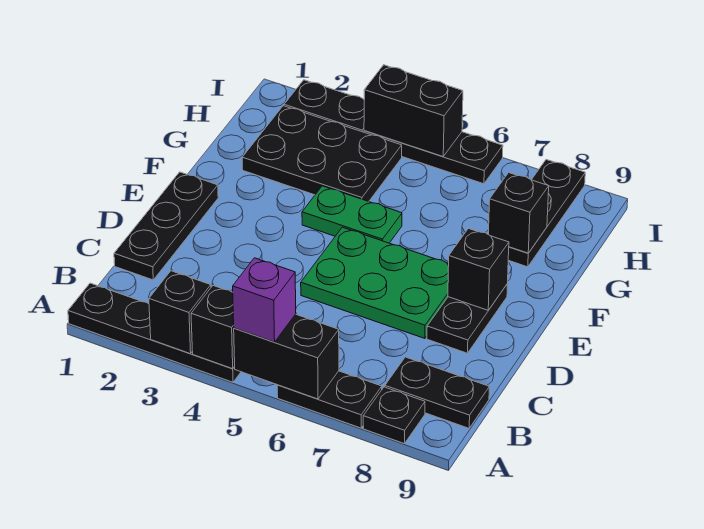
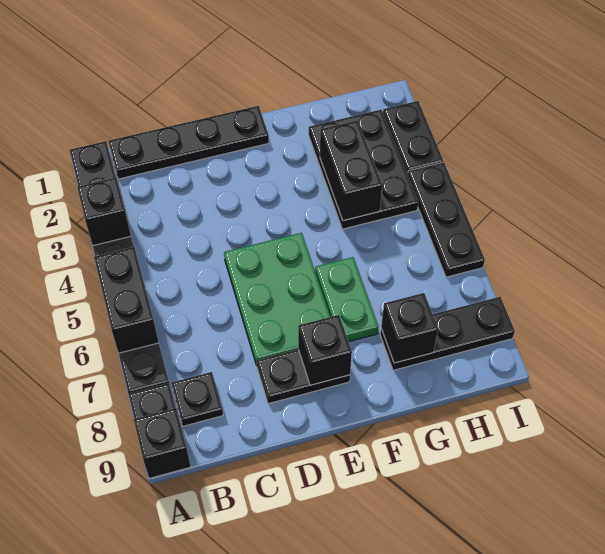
black 1x1 brick [191,285,235,369] -> black 1x1 brick moved to [133,408,191,478]
purple 1x1 brick [233,258,296,342] -> none
black 1x2 plate [385,357,489,428] -> black 1x1 plate [172,372,223,426]
black 1x3 plate [114,172,218,280] -> black 1x4 plate [108,106,269,179]
green 1x2 plate [302,186,402,243] -> green 1x2 plate moved to [315,257,378,342]
black 1x2 brick [364,65,463,156] -> black 1x2 brick moved to [320,120,382,220]

